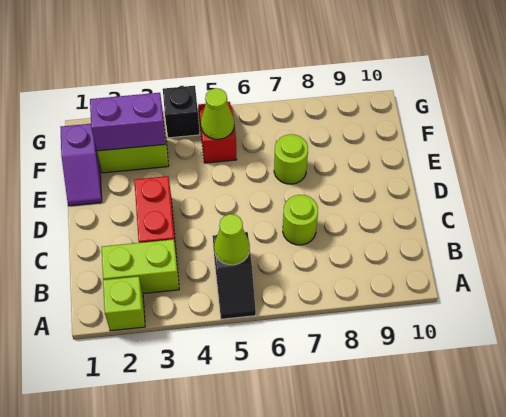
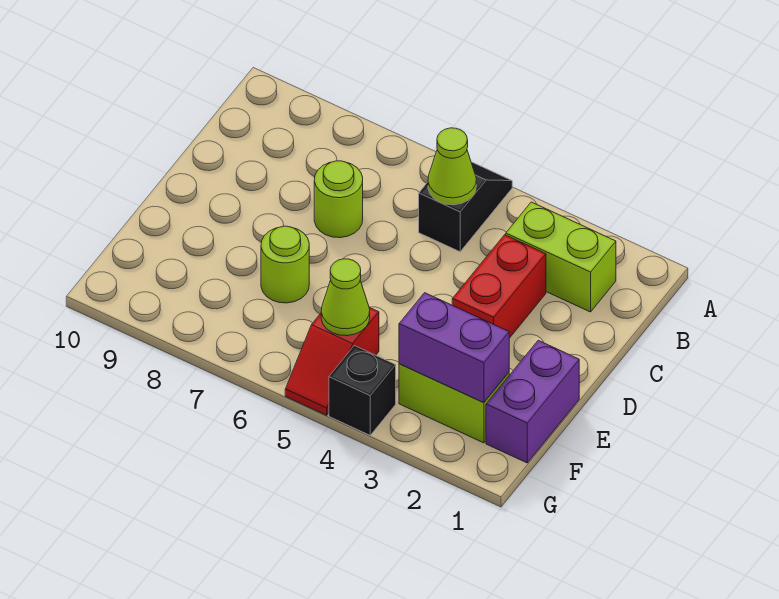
lime 1x1 brick [103,276,145,331] -> none
purple 1x2 slope [61,124,102,206] -> purple 1x2 brick [486,340,579,463]

